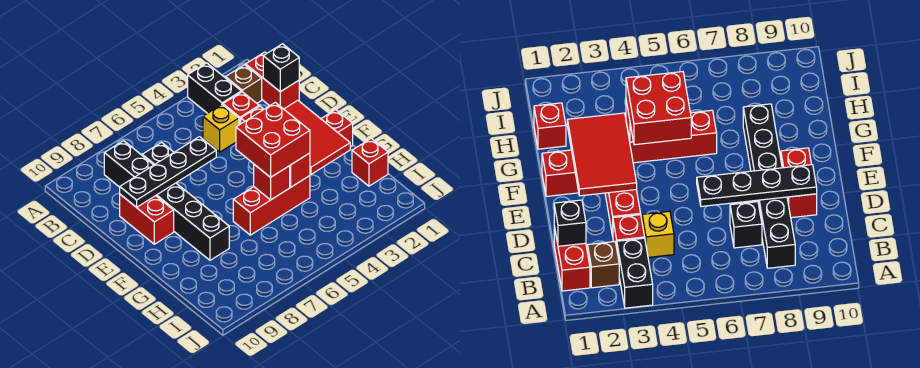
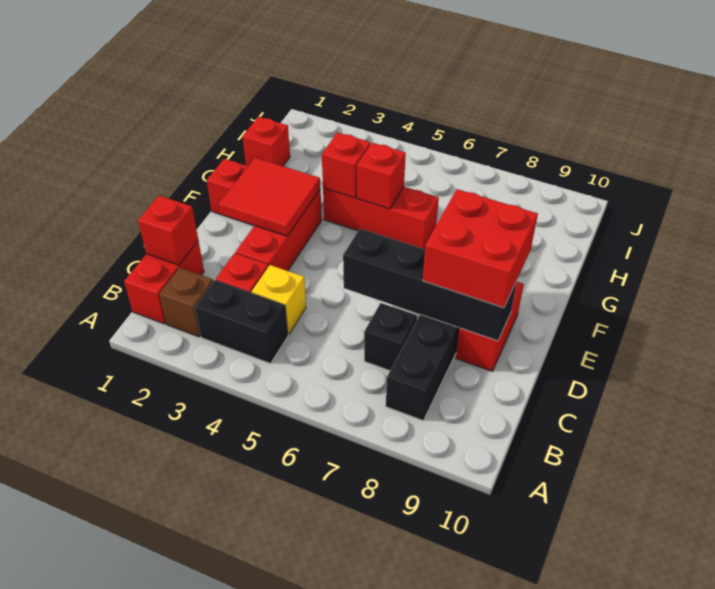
black 1x2 brick [188,63,241,113] -> black 1x2 brick turned to [195,280,288,363]
black 1x1 brick [263,44,299,92] -> red 1x1 brick [138,195,198,265]
black 1x4 plate [120,137,216,207] -> black 1x4 brick [343,229,517,341]
red 2x3 tile [284,100,350,174] -> red 2x2 tile [219,158,321,236]
red 2x2 brick [236,102,310,177] -> red 2x2 brick moved to [423,189,538,308]

